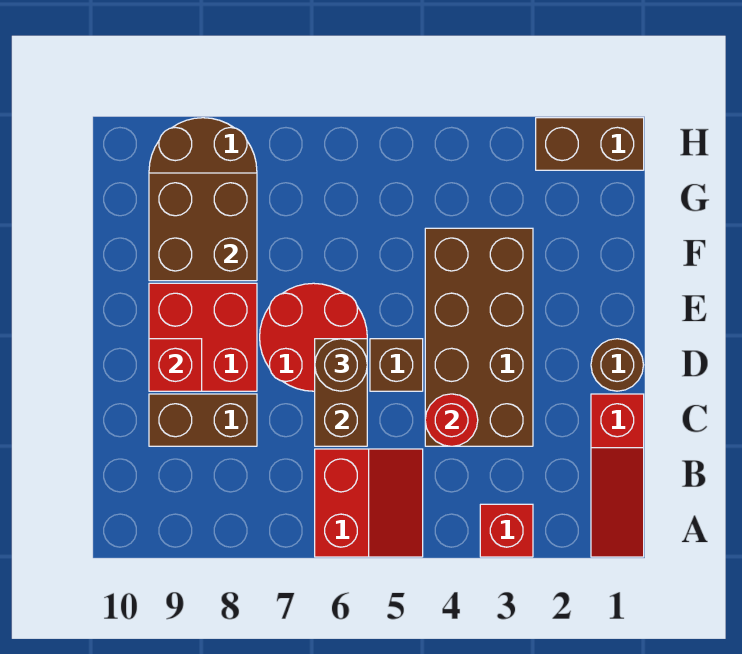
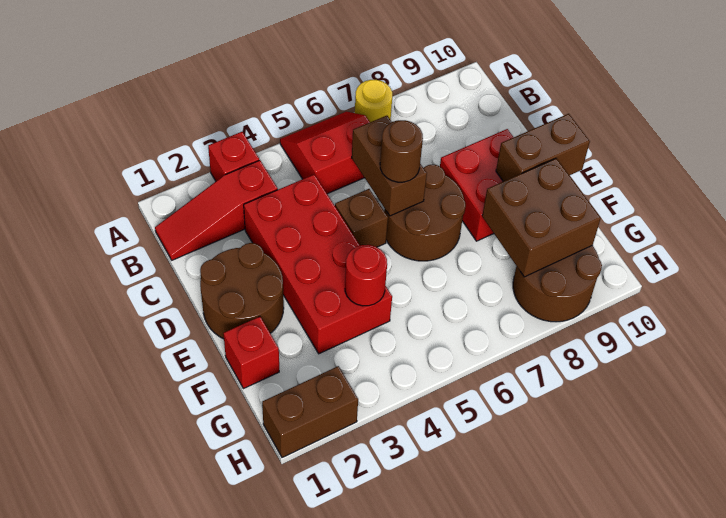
red 1x3 slope [591,394,644,557] -> red 1x3 slope turned to [155,160,278,260]
red 2x2 slope [315,449,423,557] -> red 2x2 slope turned to [280,112,370,194]
none -> yellow 1x1 round brick [355,80,392,122]
brown 2x4 brick [425,228,533,446] -> red 2x4 brick [244,174,392,354]
red 1x1 round brick [425,394,478,446] -> red 1x1 round brick moved to [345,245,387,306]
brown 1x2 brick [149,394,257,446] -> brown 1x2 brick moved to [496,114,590,182]
brown 1x1 round brick [591,339,643,391] -> brown 2x2 round brick [200,243,284,339]
red 2x2 round brick [260,283,367,391] -> brown 2x2 round brick [384,165,466,261]
red 1x1 brick [149,339,202,391] -> red 1x1 brick moved to [223,317,279,389]

